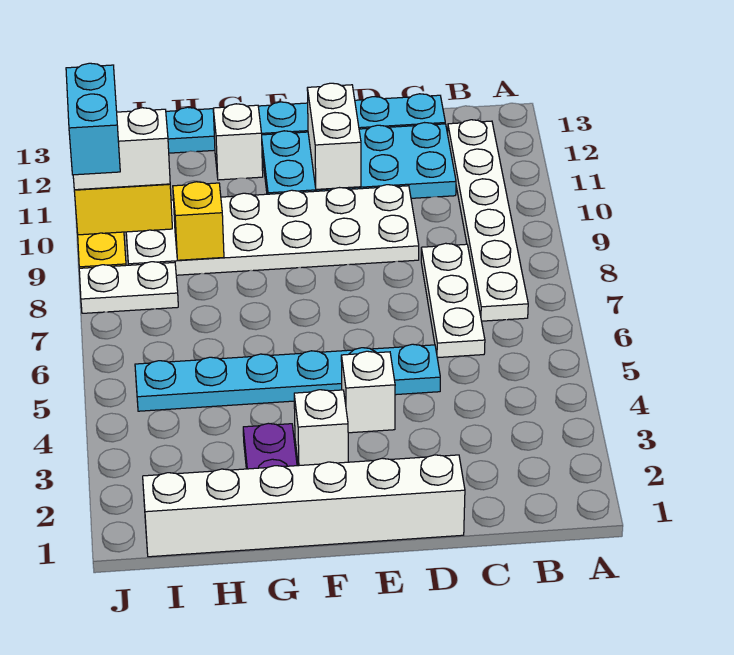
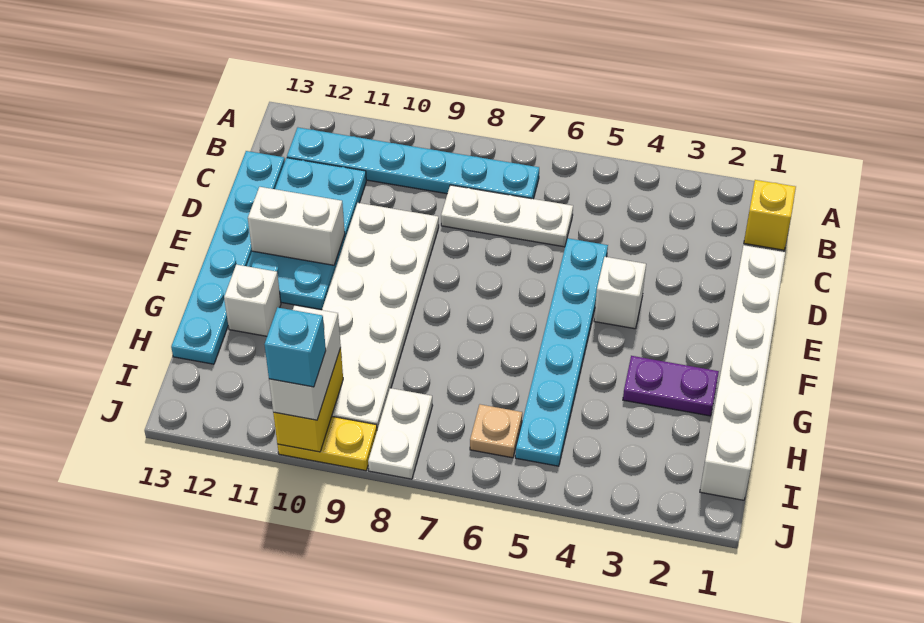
white 1x6 plate [448,120,528,321] -> cyan 1x6 plate [287,128,539,199]
white 1x1 brick [294,390,348,466] -> none
yellow 1x1 brick [173,182,224,260] -> yellow 1x1 brick moved to [744,180,796,250]
none -> tan 1x1 plate [470,404,522,458]
cyan 1x2 brick [66,63,120,175] -> cyan 1x1 brick [265,307,326,387]

